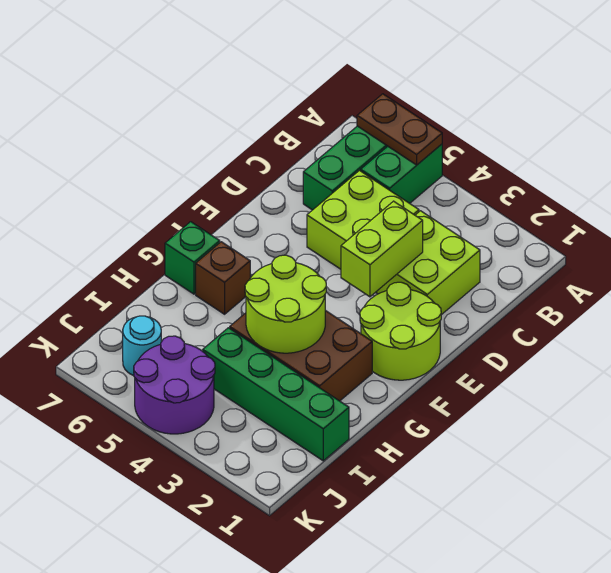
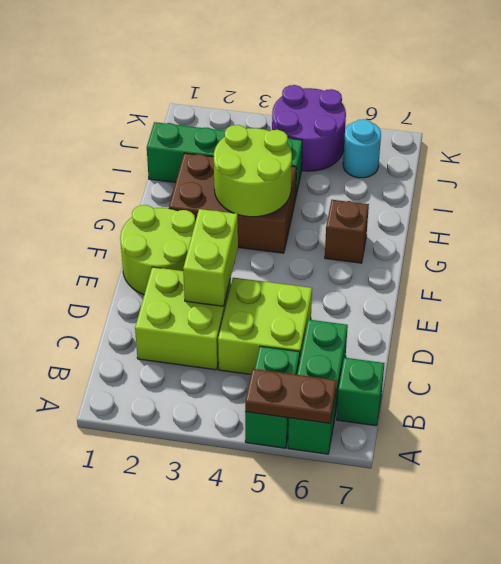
green 1x1 brick [165,222,220,294] -> green 1x1 brick moved to [337,358,384,426]

